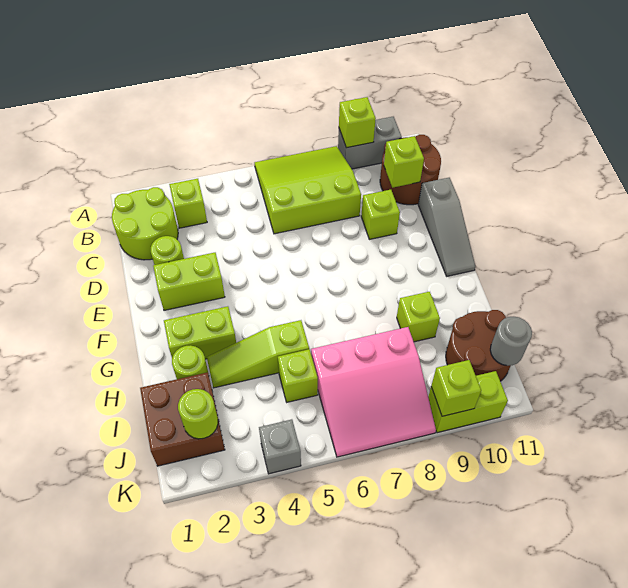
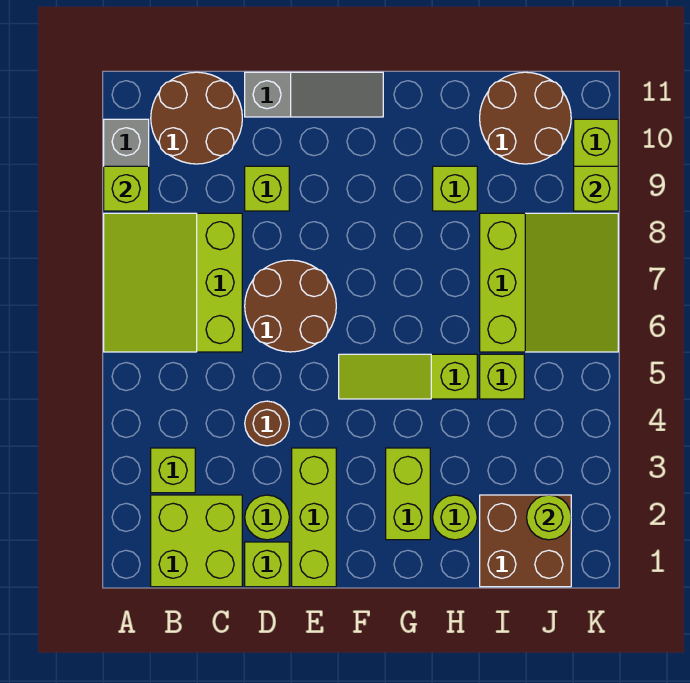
lime 2x2 round brick [112,187,178,260] -> lime 2x2 brick [151,495,242,587]
lime 1x1 brick [384,136,424,188] -> lime 1x1 brick moved to [245,542,289,587]
none -> brown 1x1 round brick [245,401,289,446]
none -> brown 2x2 round brick [245,260,336,352]
lime 1x2 brick [153,253,225,310] -> lime 1x3 brick [292,448,336,587]
lime 1x3 slope [207,320,309,388] -> lime 1x3 slope turned to [339,354,477,399]
pink 3x3 slope [311,327,436,457] -> lime 3x3 slope [480,213,618,352]
grey 1x1 round brick [490,317,532,366] -> none
grey 1x1 brick [259,419,301,474] -> none

